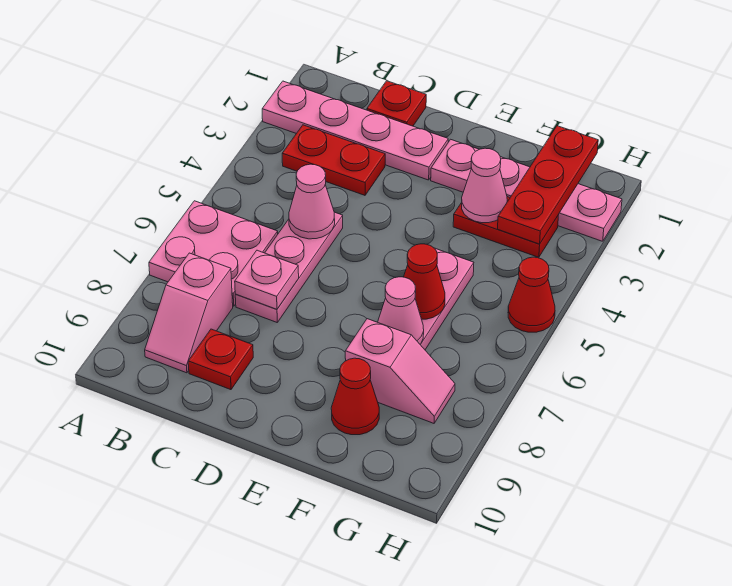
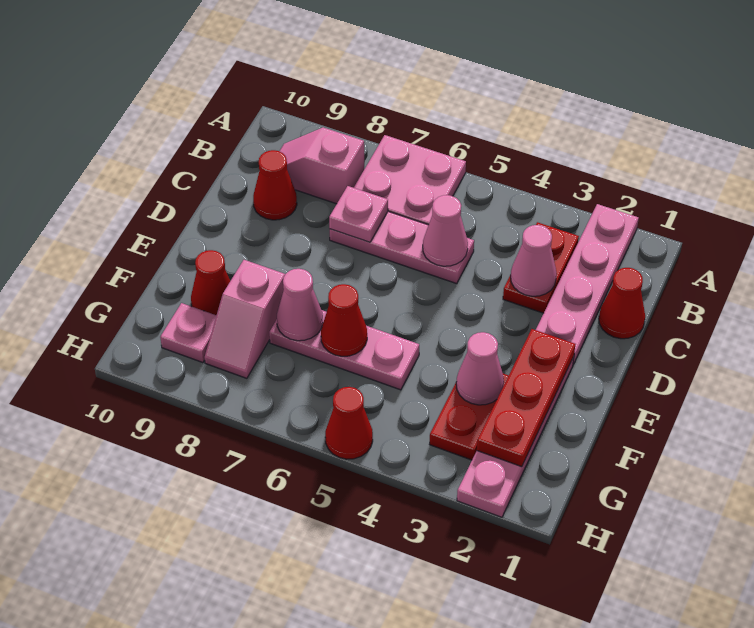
red 1x1 plate [367,81,426,126] -> red 1x1 cone [599,268,645,339]
none -> pink 1x1 cone [511,225,557,296]
red 1x1 plate [188,329,253,390] -> red 1x1 cone [253,150,297,220]
red 1x3 plate [498,126,598,244] -> red 1x3 plate turned to [477,329,575,467]
none -> pink 1x1 plate [160,303,216,363]

